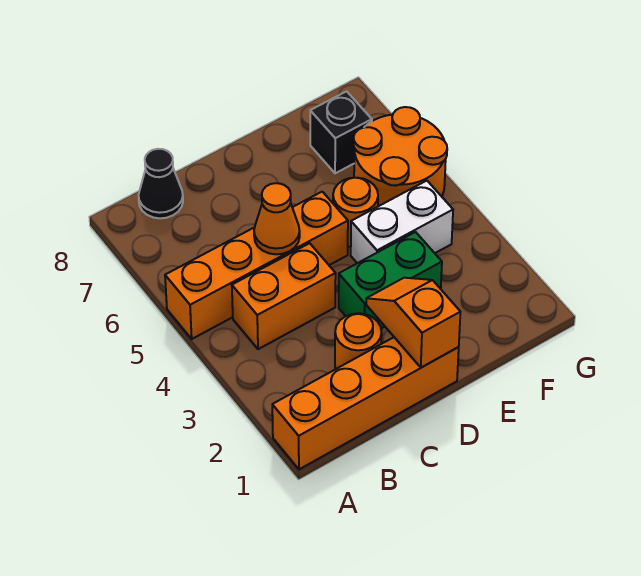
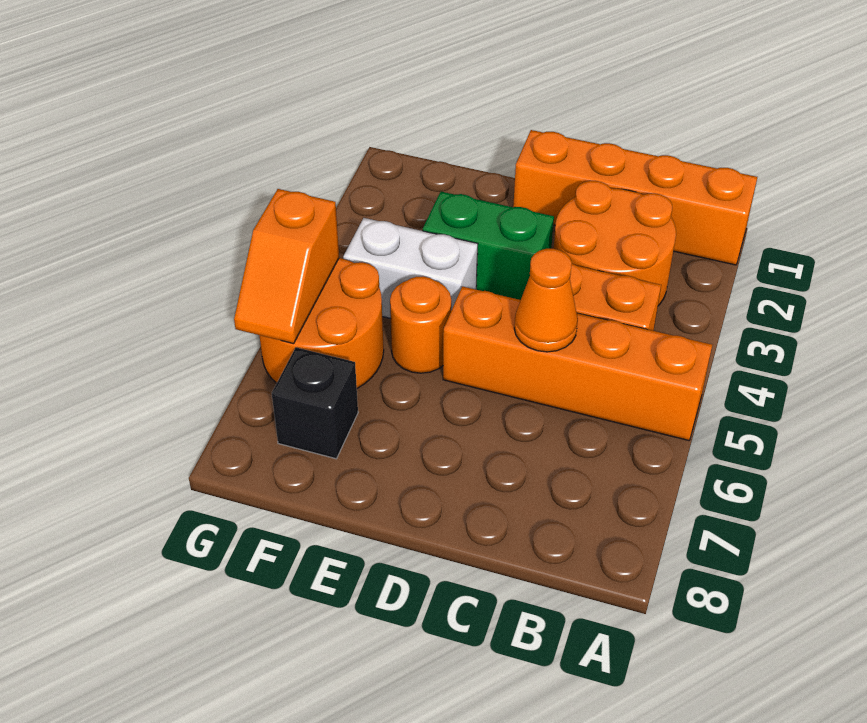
black 1x1 cone [139,149,183,218] -> none
orange 1x1 round brick [335,313,382,369] -> orange 2x2 round brick [553,181,676,306]
orange 1x2 slope [366,278,460,368] -> orange 1x2 slope moved to [234,189,339,344]

